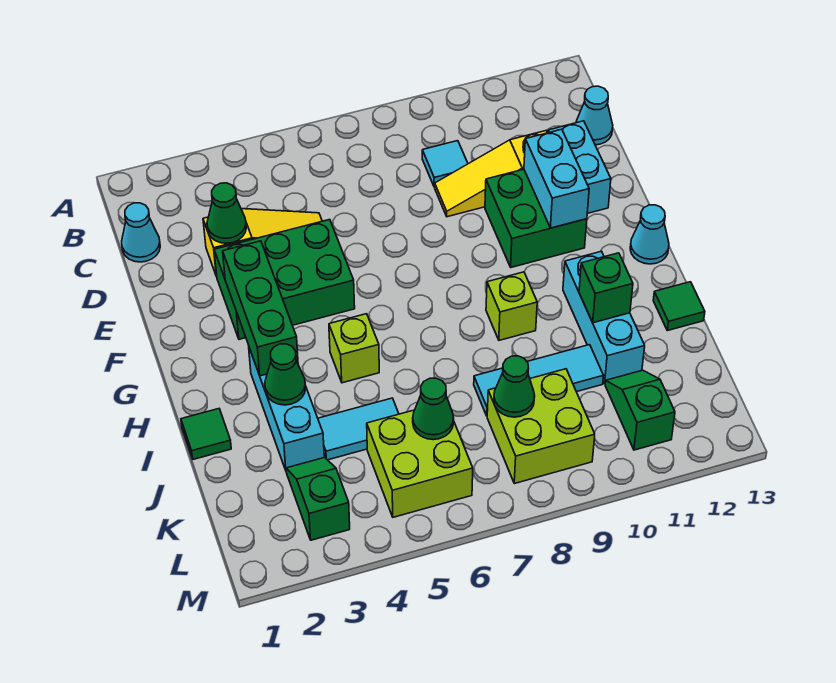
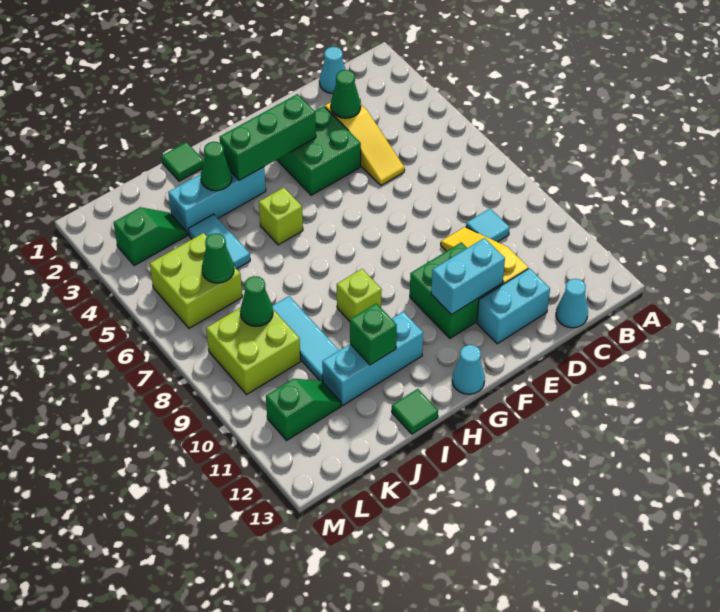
green 2x3 brick [214,219,355,339] -> green 2x2 brick [277,106,361,195]

